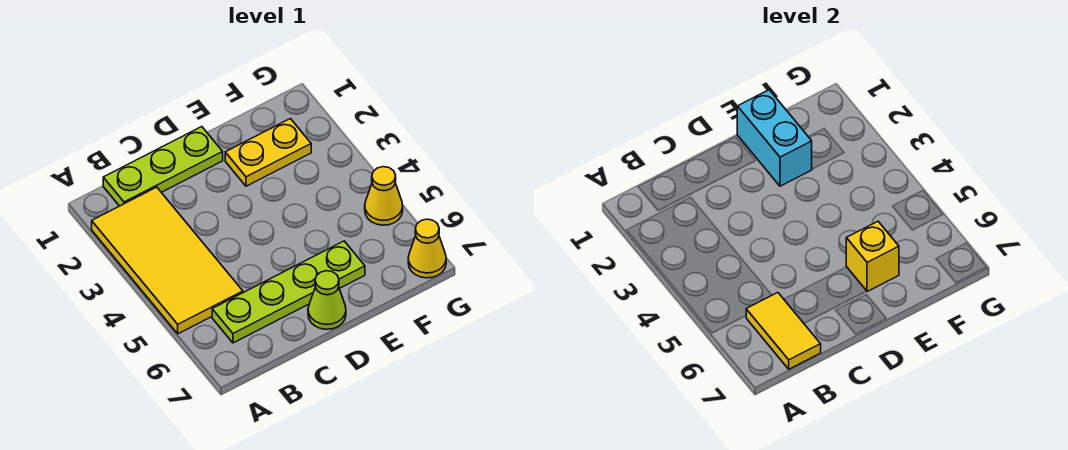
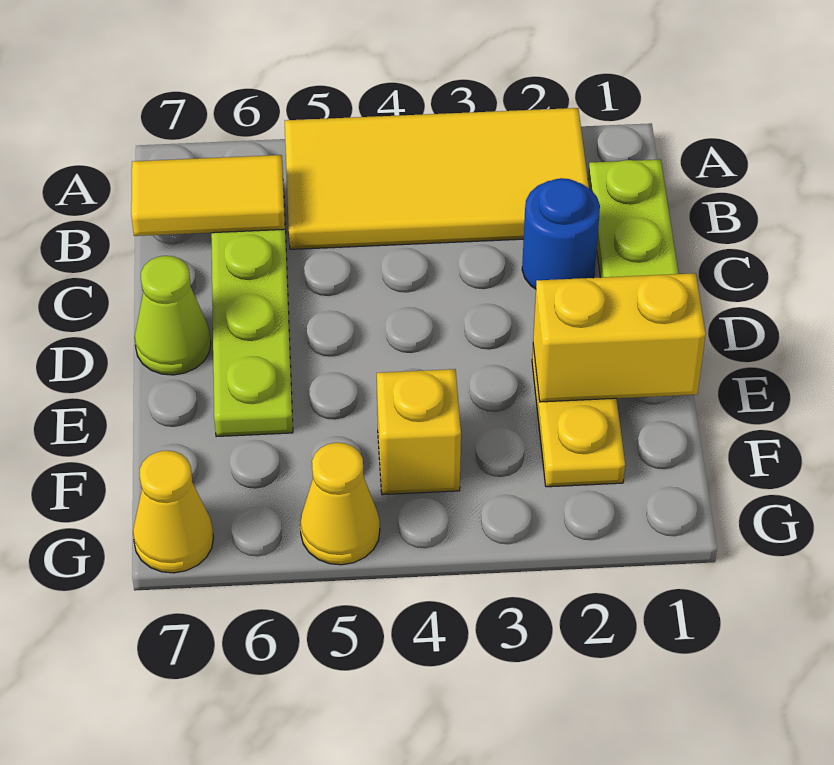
none -> blue 1x1 round brick [522,178,600,289]
cyan 1x2 brick [737,90,812,186] -> yellow 1x2 brick [533,273,706,402]
yellow 1x1 brick [846,222,899,292] -> yellow 1x1 brick moved to [377,369,461,495]

